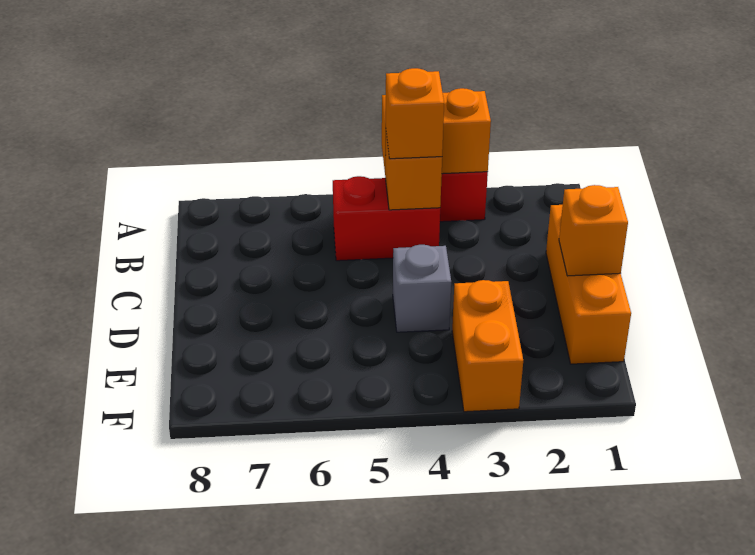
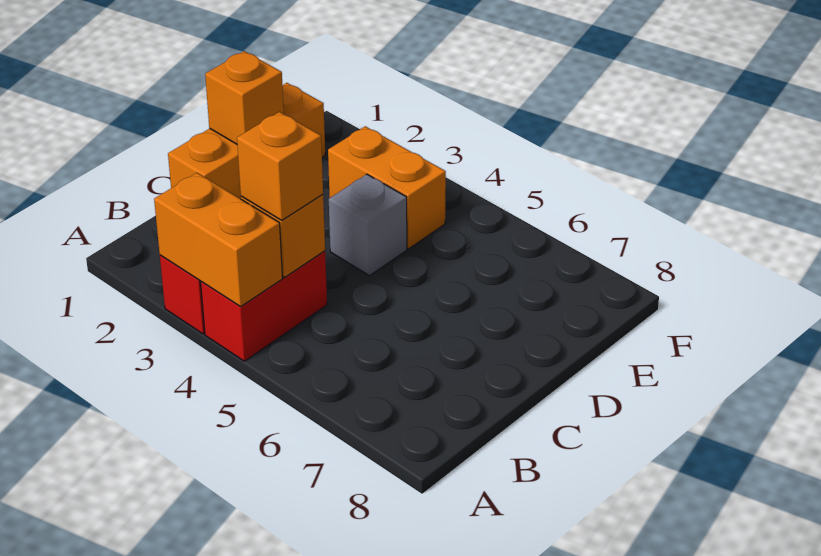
red 1x2 brick [333,176,440,261] -> red 1x2 brick turned to [201,251,327,361]
orange 1x2 brick [452,280,523,412] -> orange 1x2 brick turned to [328,126,446,249]

